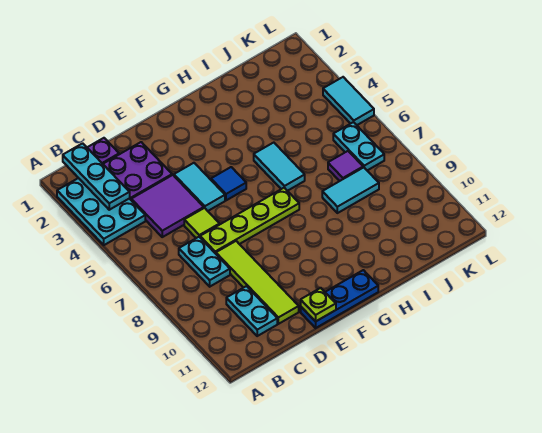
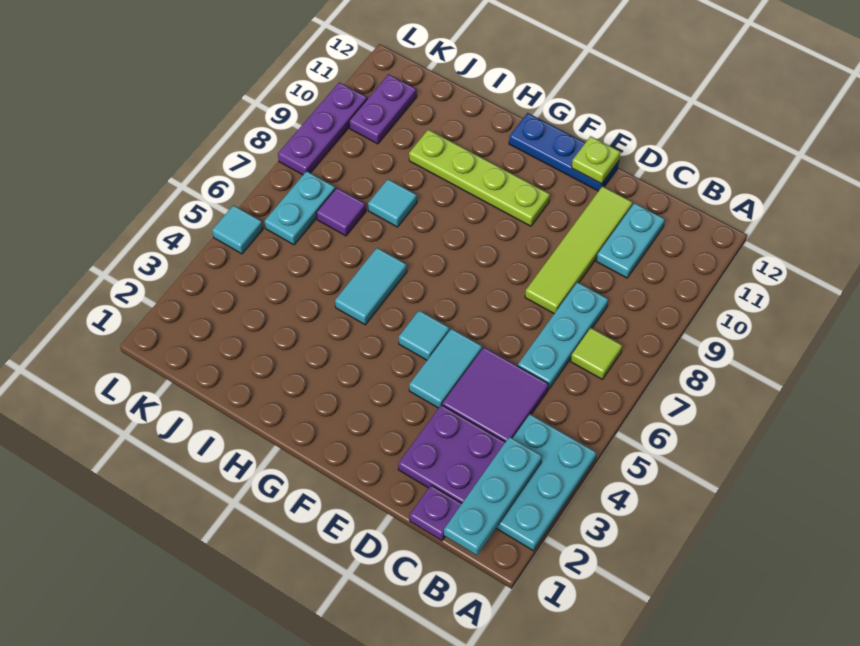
cyan 1x2 plate [179,237,230,287] -> cyan 1x3 plate [518,282,608,389]
lime 1x1 tile [184,208,220,238] -> lime 1x1 tile moved to [571,328,622,379]
lime 1x4 plate [200,188,299,254] -> lime 1x4 plate moved to [409,130,550,226]
blue 1x1 tile [211,167,246,200] -> cyan 1x1 tile [399,310,450,360]
cyan 1x2 tile [322,167,379,213] -> cyan 1x1 tile [368,179,417,227]
none -> purple 1x2 plate [349,74,417,144]
cyan 1x2 tile [323,77,374,125] -> cyan 1x1 tile [212,205,263,254]
none -> purple 1x3 plate [278,82,367,175]

